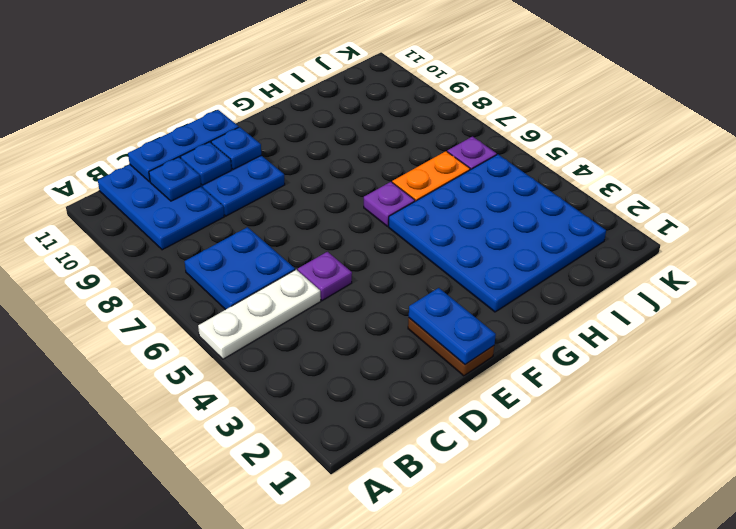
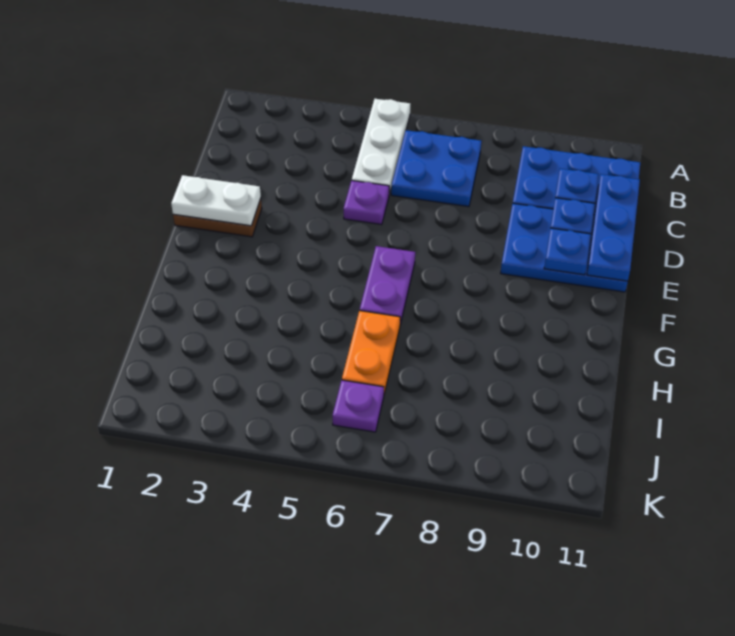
blue 1x2 plate [409,288,496,364] -> white 1x2 plate [171,175,261,226]
blue 4x4 plate [389,154,606,312] -> none
purple 1x1 plate [364,182,415,226] -> purple 1x2 plate [360,246,415,325]

